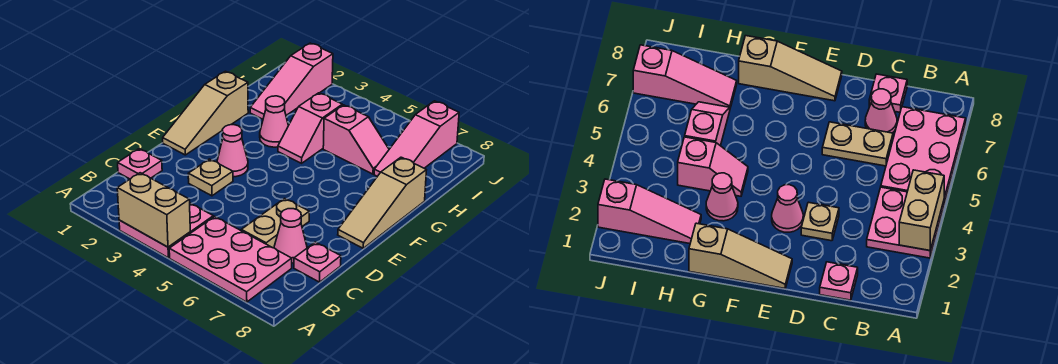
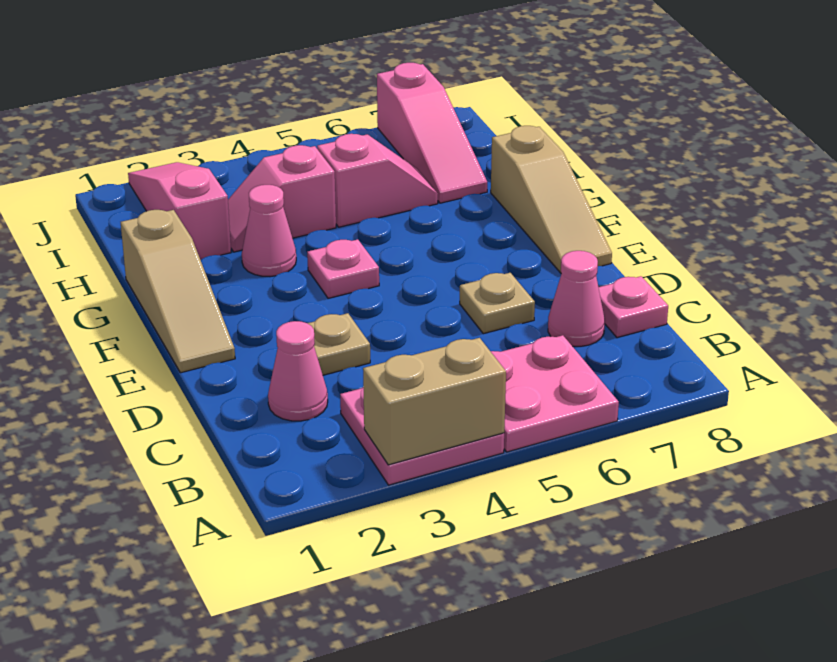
pink 2x3 plate [169,216,292,302] -> pink 2x2 plate [491,335,619,452]
pink 1x1 plate [118,149,162,179] -> pink 1x1 plate moved to [307,239,379,298]
tan 1x2 plate [241,198,309,248] -> tan 1x1 plate [460,273,535,334]
pink 1x1 cone [217,125,248,177] -> pink 1x1 cone moved to [268,321,328,421]
pink 1x2 slope [278,93,342,163] -> pink 1x2 slope turned to [228,145,336,252]
pink 1x3 slope [250,43,333,119] -> pink 1x3 slope turned to [128,162,231,260]

